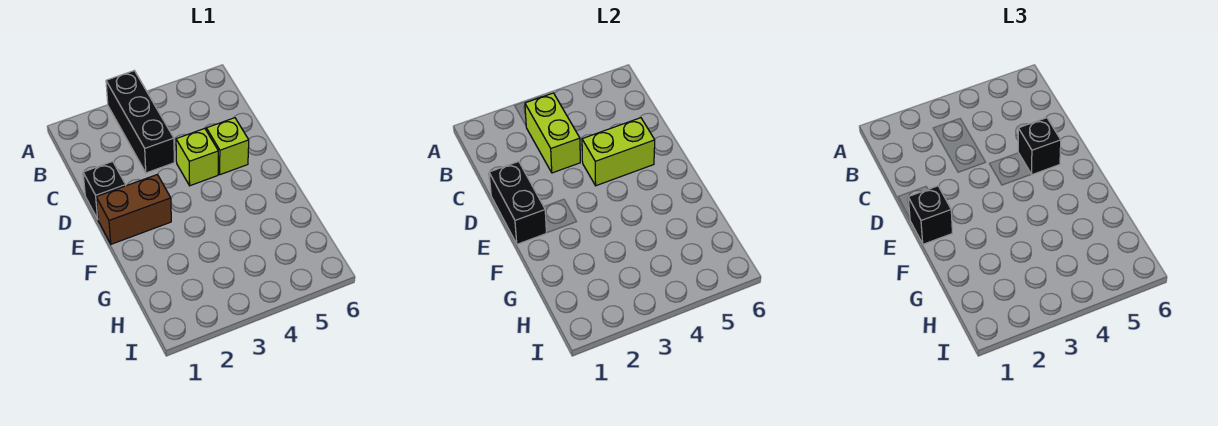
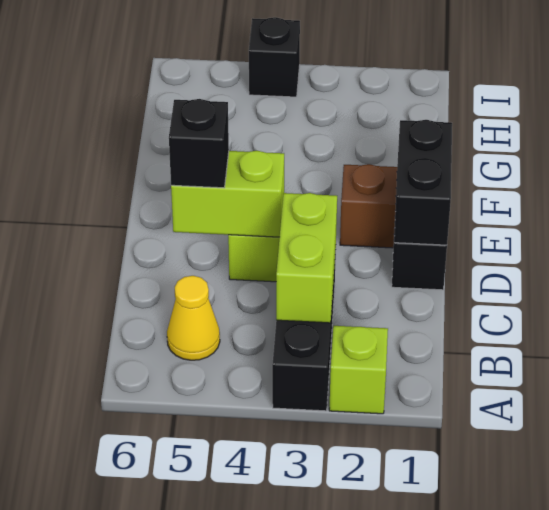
none -> yellow 1x1 cone [167,276,220,360]
lime 1x1 brick [206,118,249,175] -> lime 1x1 brick moved to [329,326,388,414]
black 1x1 brick [908,186,952,244] -> black 1x1 brick moved to [249,17,300,97]

